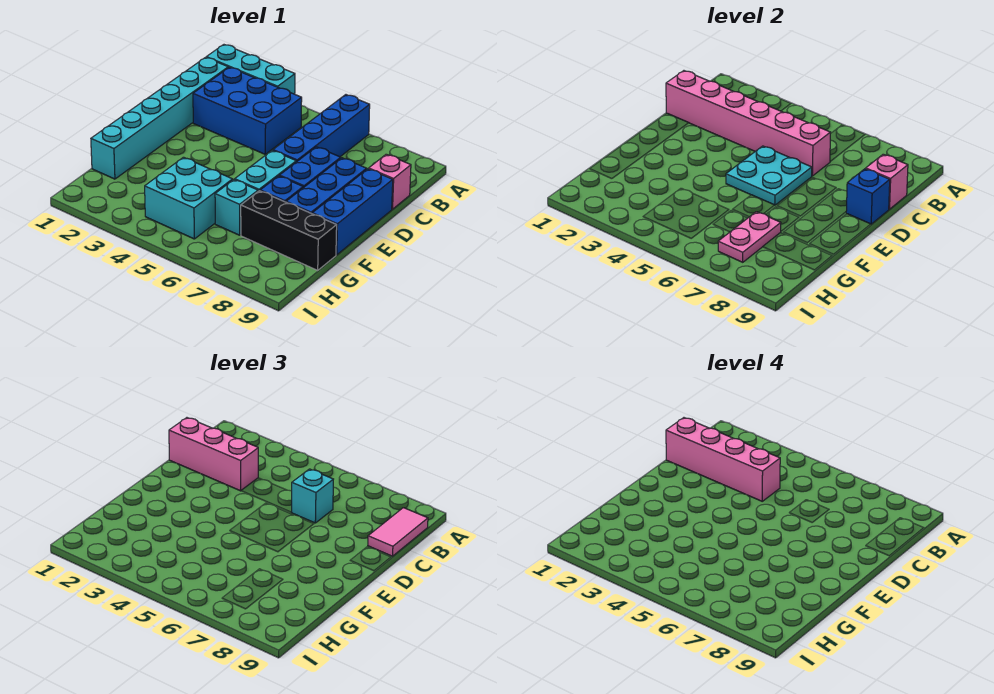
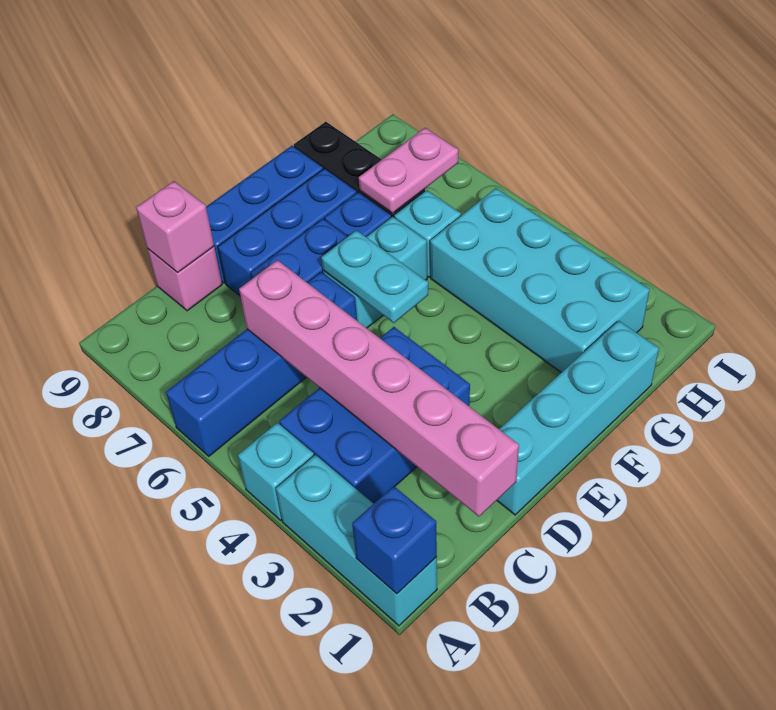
cyan 1x6 brick [91,57,228,179] -> cyan 1x4 brick [497,321,659,515]
blue 2x3 brick [193,67,302,154] -> blue 2x3 brick turned to [279,327,470,504]
pink 1x2 tile [368,508,428,556] -> none
pink 1x3 brick [169,418,258,491] -> none
pink 1x4 brick [666,418,780,501] -> none
cyan 1x1 brick [291,469,333,523] -> cyan 1x1 brick moved to [238,423,314,520]
cyan 2x2 plate [726,146,812,205] -> cyan 1x2 plate [321,230,428,323]
blue 1x1 brick [846,169,890,224] -> blue 1x1 brick moved to [352,486,437,594]
cyan 2x2 brick [145,157,233,239] -> cyan 2x4 brick [430,188,650,373]

